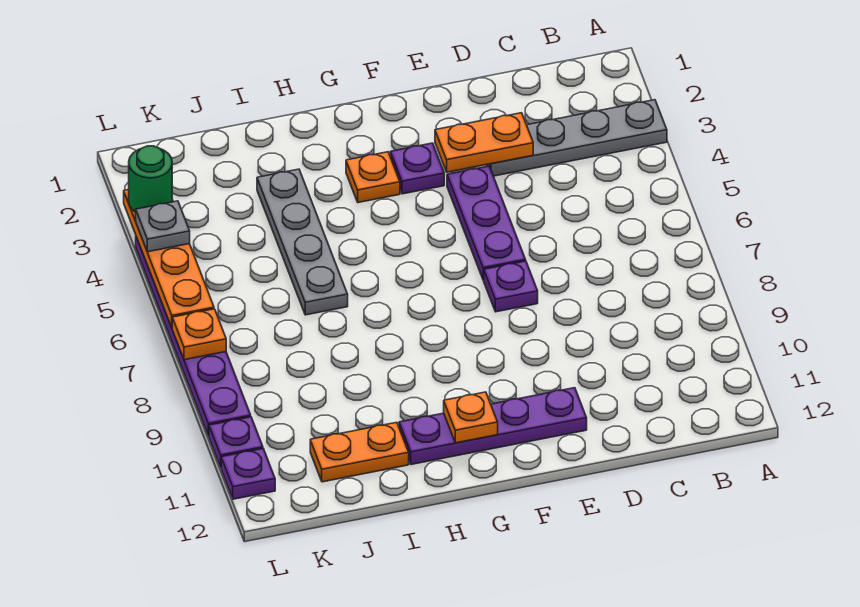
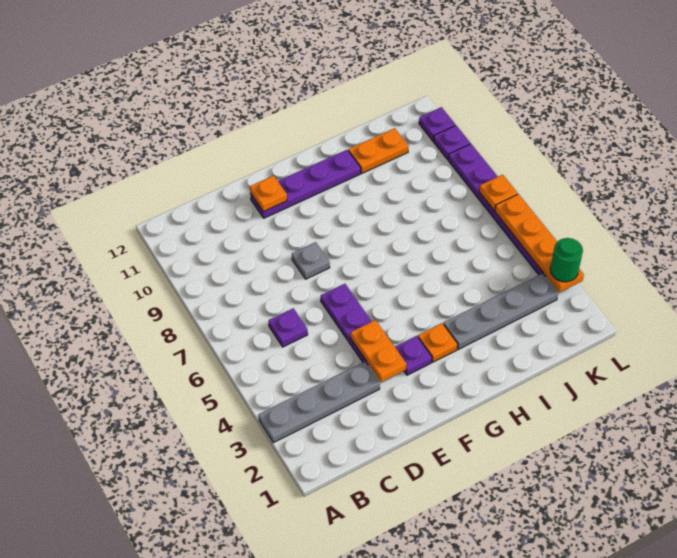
orange 1x2 plate [435,113,533,172] -> orange 1x2 plate turned to [351,320,406,382]
purple 1x1 plate [484,261,538,312] -> purple 1x1 plate moved to [269,308,308,347]
orange 1x1 plate [444,392,498,443] -> orange 1x1 plate moved to [250,176,287,212]
grey 1x4 plate [257,169,348,315] -> grey 1x4 plate turned to [444,274,558,349]
grey 1x1 plate [136,201,190,252] -> grey 1x1 plate moved to [292,242,330,279]

